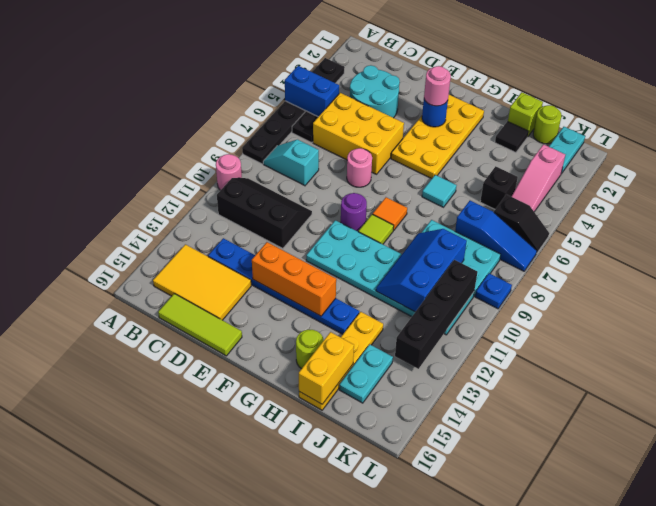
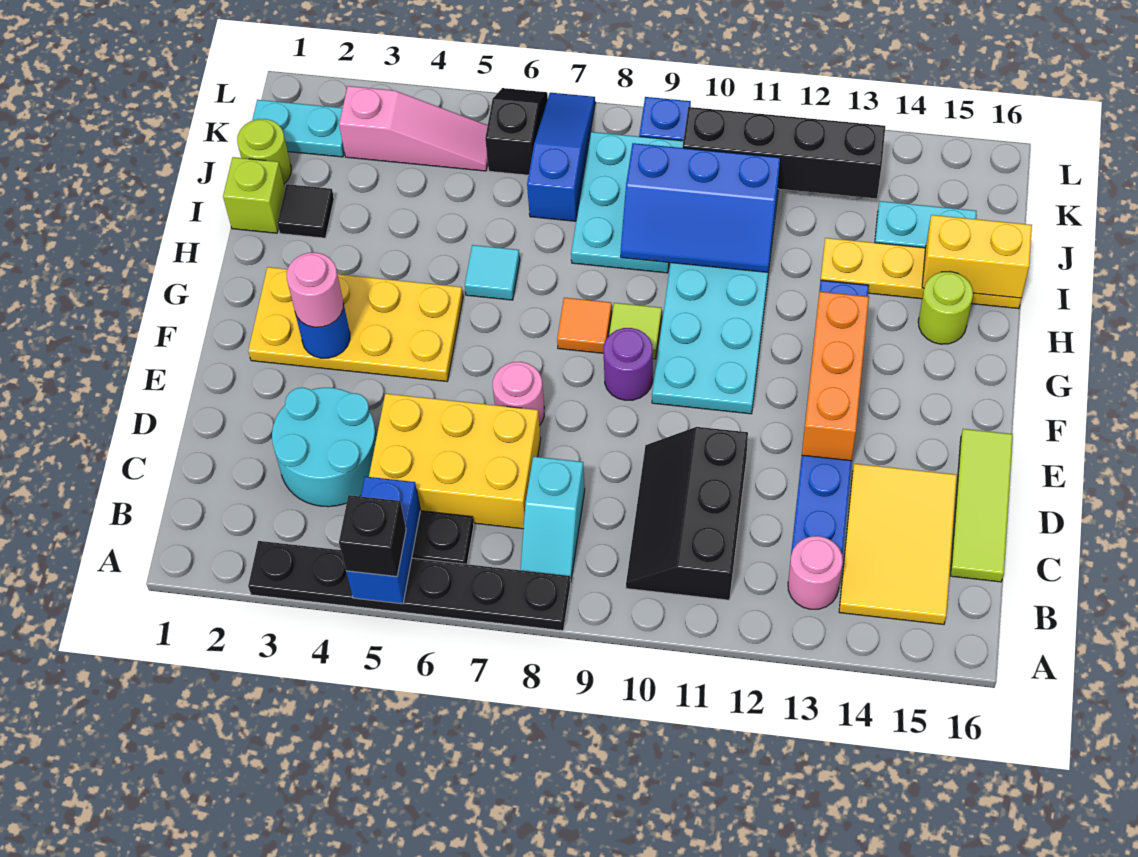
pink 1x1 round brick [216,154,242,190] -> pink 1x1 round brick moved to [788,536,843,609]
yellow 2x3 brick [313,93,404,174] -> yellow 2x3 brick turned to [369,394,541,529]
black 1x1 brick [480,166,518,209] -> black 1x1 brick moved to [339,495,406,577]

